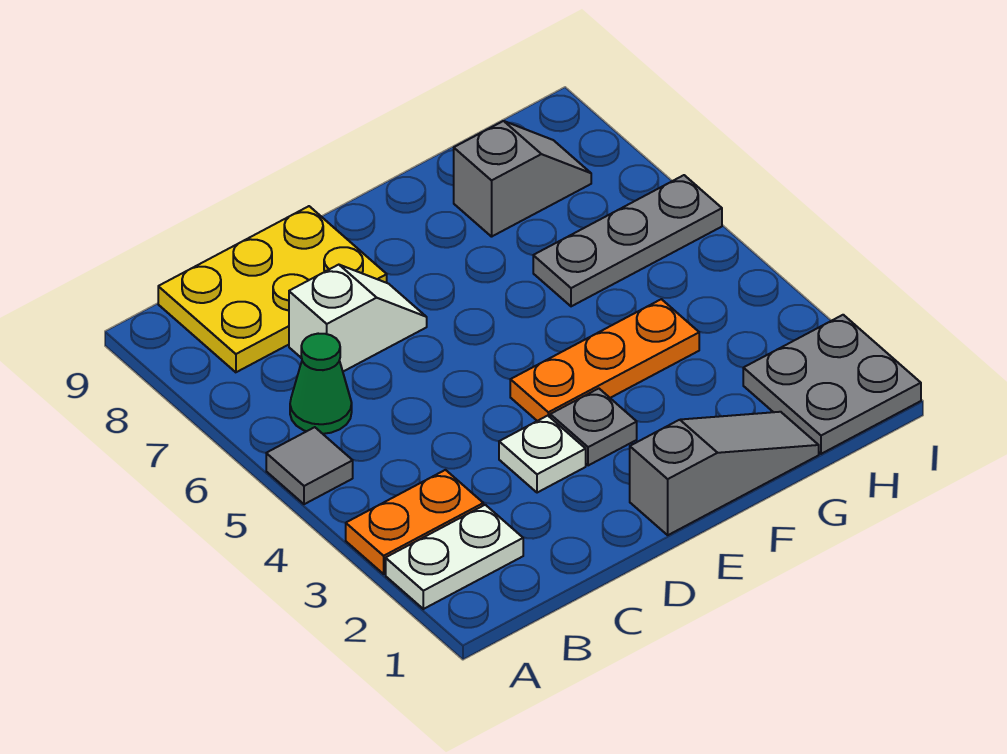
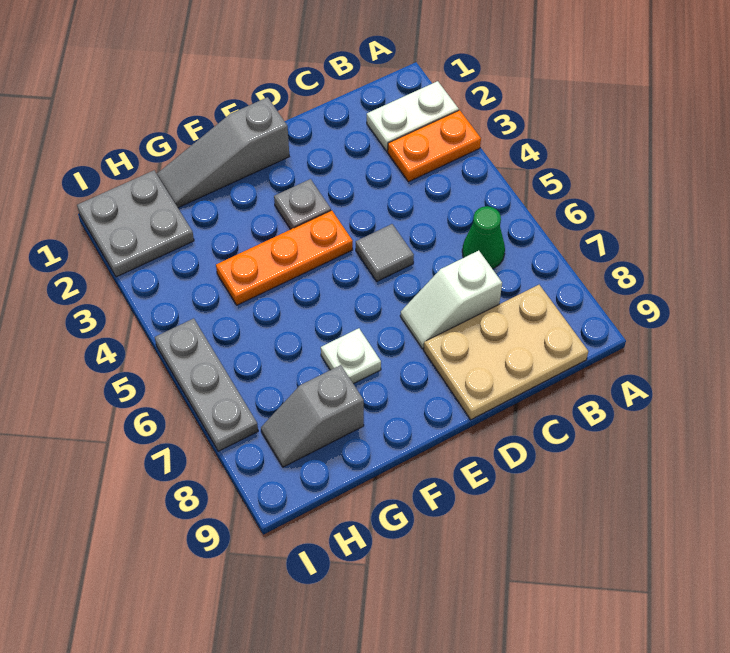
grey 1x1 tile [266,427,353,504] -> grey 1x1 tile moved to [356,224,414,281]
yellow 2x3 plate [158,206,387,372] -> tan 2x3 plate [424,285,588,420]
white 1x1 plate [499,416,586,493] -> white 1x1 plate moved to [321,328,381,384]
grey 1x3 plate [533,175,722,306] -> grey 1x3 plate turned to [155,318,258,451]

